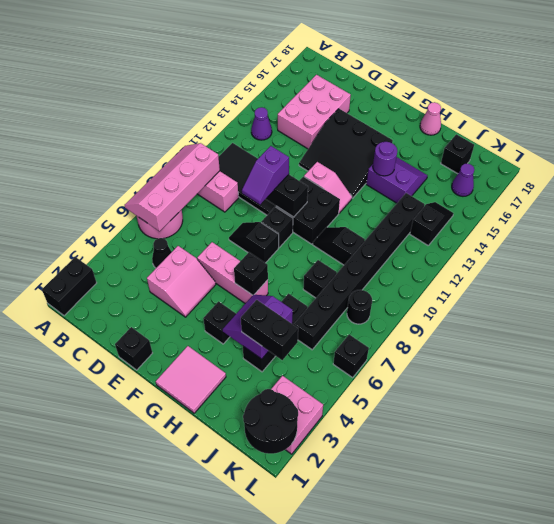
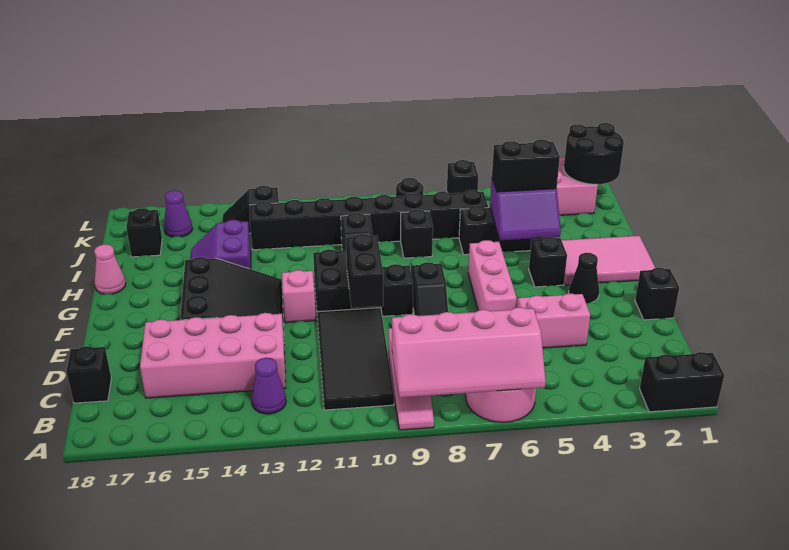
black 1x1 cone [152,238,172,268] -> black 1x1 cone moved to [569,253,599,303]
pink 2x3 brick [278,75,351,149] -> pink 2x4 brick [140,313,286,398]
purple 1x2 slope [242,146,289,204] -> none
pink 2x2 tile [156,346,226,413] -> pink 2x3 tile [562,236,655,285]
black 1x1 brick [234,252,268,295] -> black 1x1 brick moved to [66,346,111,403]
purple 1x1 round brick [373,142,397,176] -> none
black 1x2 brick [241,300,298,360] -> black 1x2 brick turned to [492,140,560,192]

